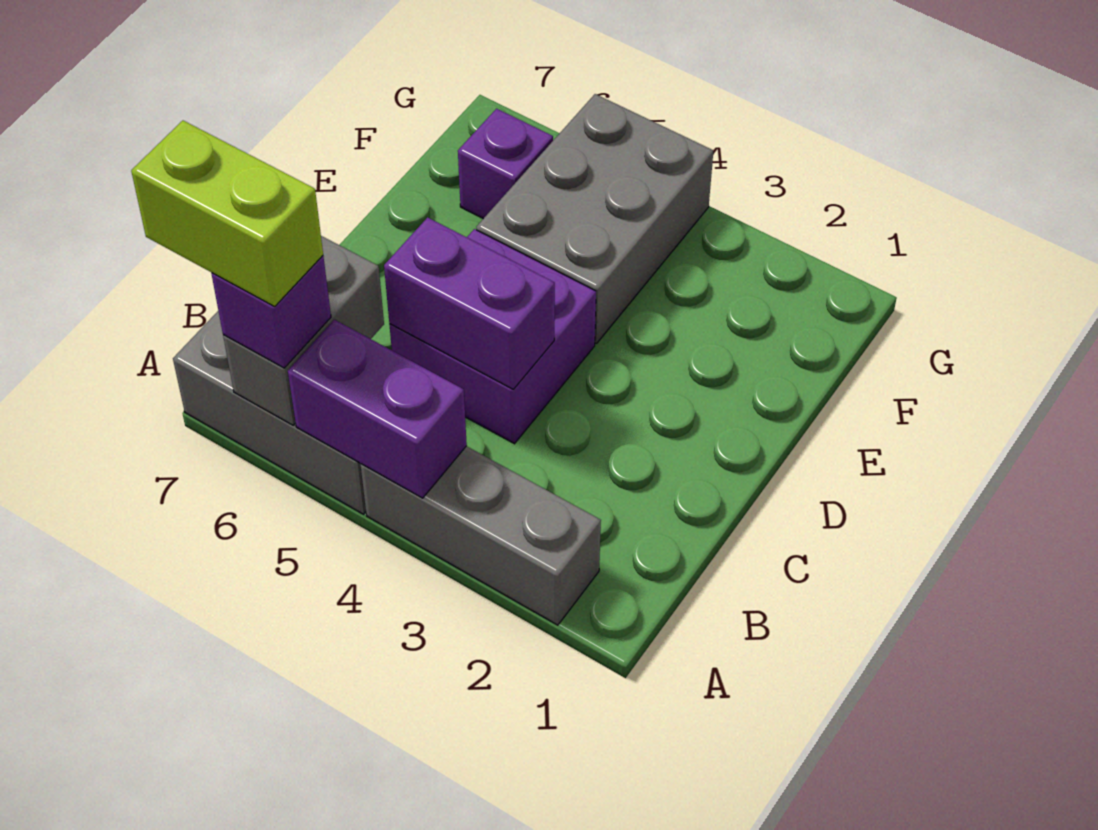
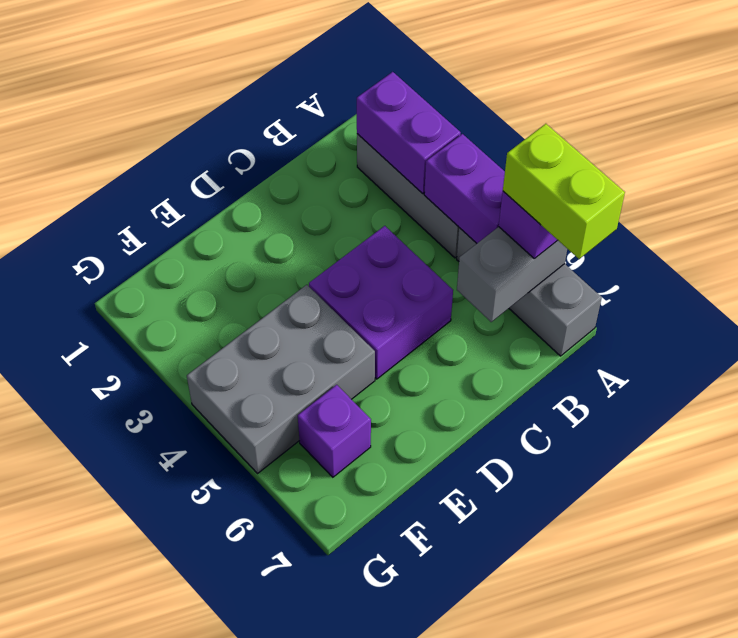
purple 1x2 brick [384,217,555,389] -> purple 1x2 brick moved to [357,72,461,194]

